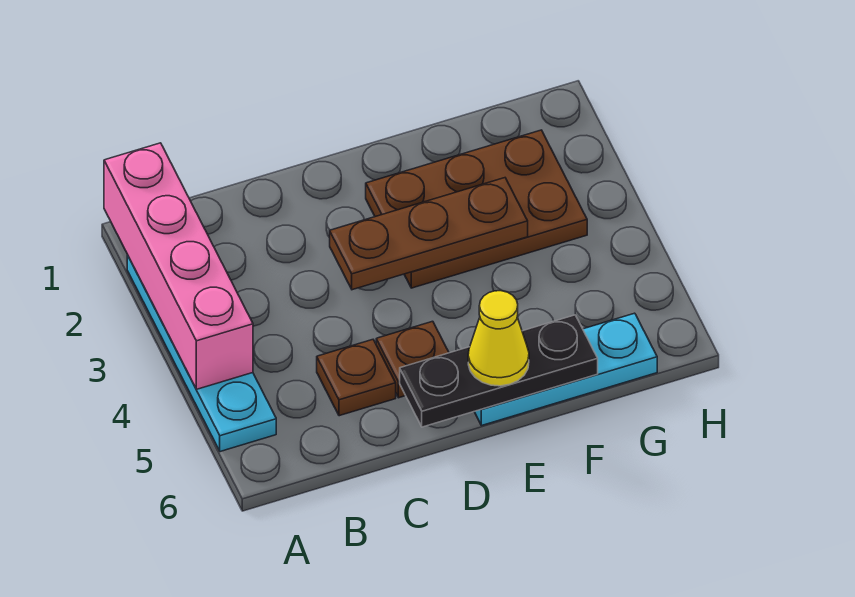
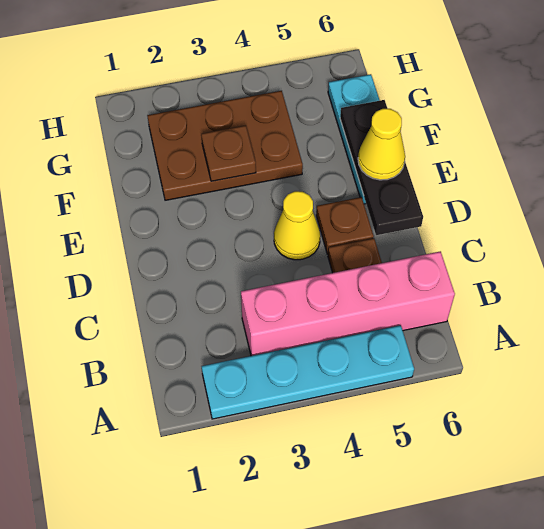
pink 1x4 brick [104,143,253,389] -> pink 1x4 brick moved to [241,251,455,356]
brown 1x3 plate [330,178,528,290] -> brown 1x1 plate [201,125,256,181]
none -> yellow 1x1 cone [274,191,320,260]
brown 2x3 plate [366,130,587,288] -> brown 2x3 plate turned to [147,91,303,200]

